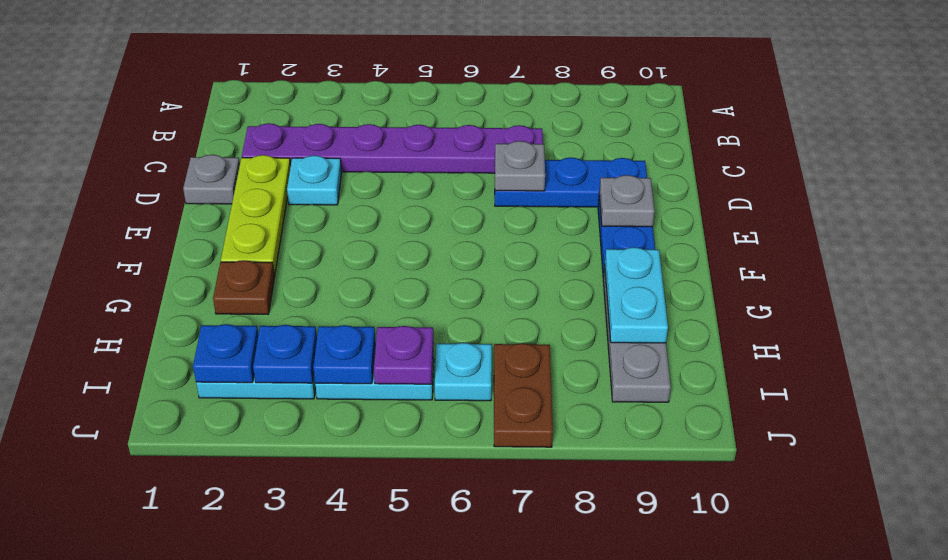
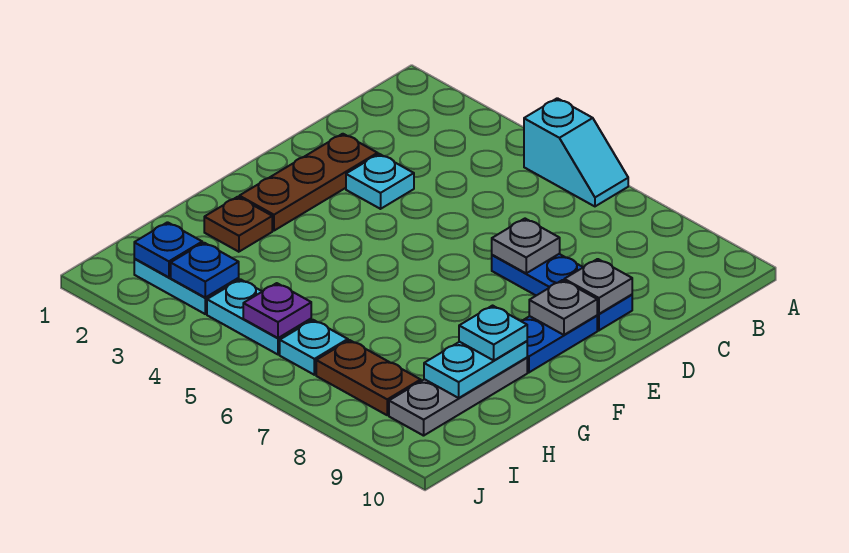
none -> cyan 1x2 slope [524,98,628,206]
purple 1x6 plate [242,123,543,173] -> none
grey 1x1 plate [183,155,240,204] -> grey 1x1 plate moved to [564,259,632,314]
lime 1x3 plate [221,155,291,276] -> brown 1x3 plate [239,134,378,231]
none -> cyan 1x1 plate [459,306,527,360]
blue 1x1 plate [313,325,375,384] -> none
brown 1x2 plate [494,343,553,447] -> brown 1x2 plate turned to [316,340,421,415]

